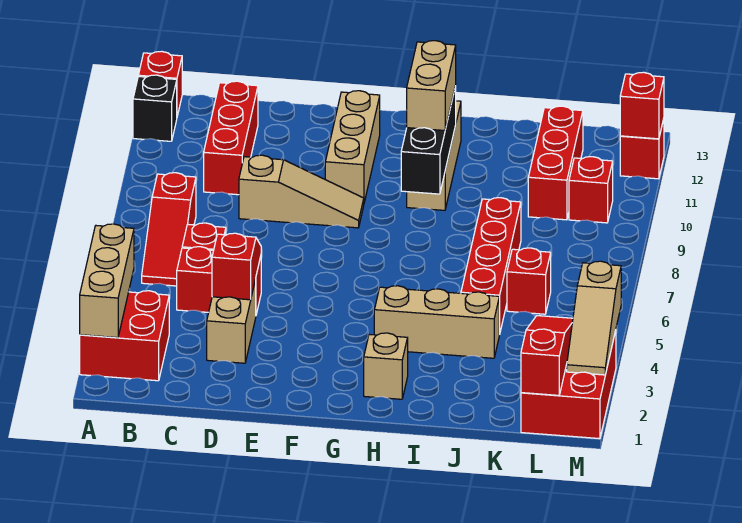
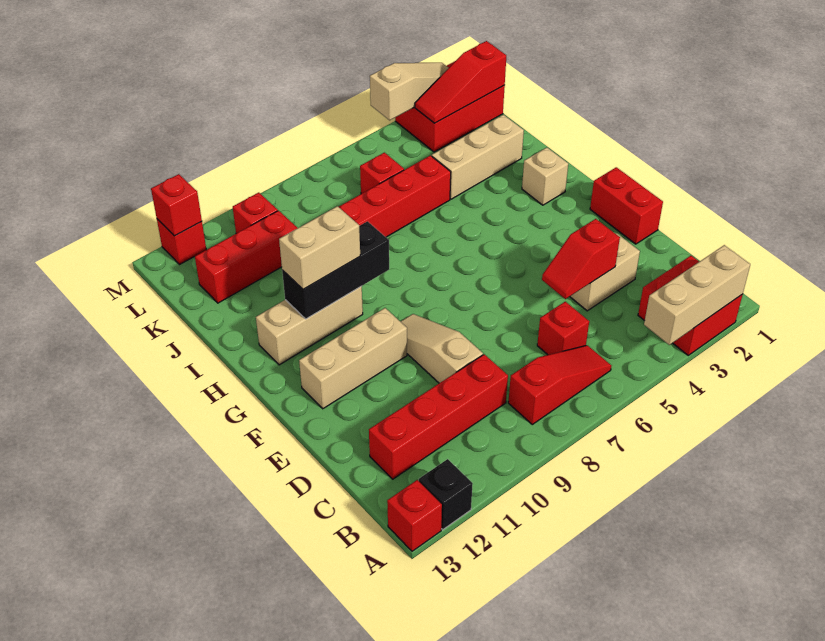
red 1x2 brick [177,247,261,314] -> red 1x2 brick moved to [590,167,663,244]
red 1x3 brick [204,81,258,195] -> red 1x4 brick [369,354,508,479]
tan 1x3 brick [374,286,499,358] -> tan 1x3 brick turned to [432,115,524,199]

